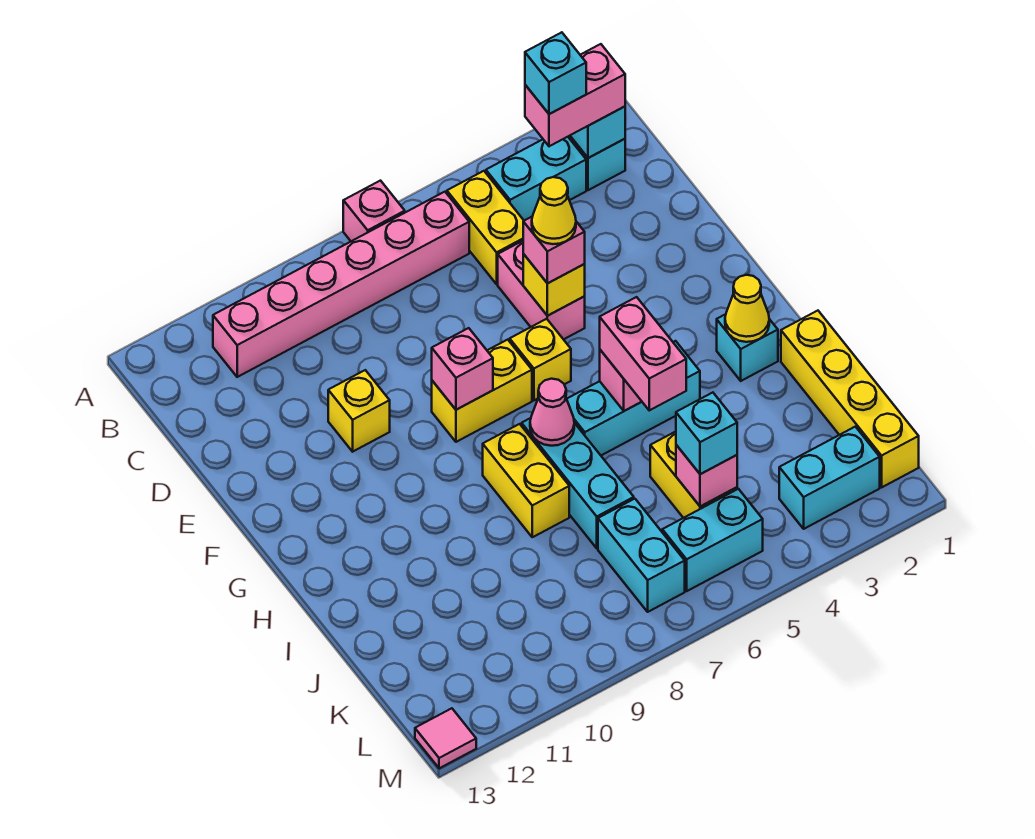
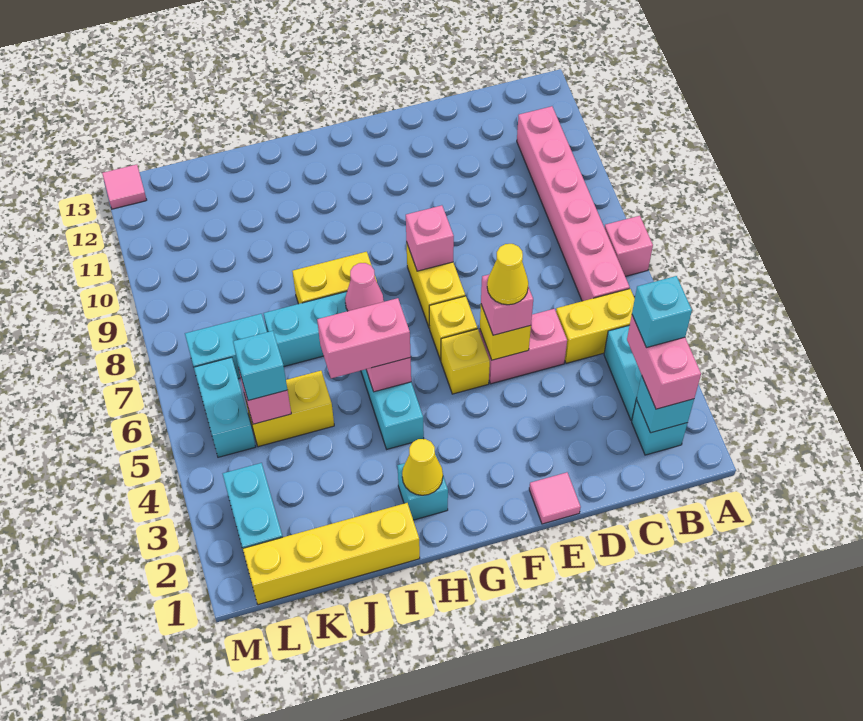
none -> pink 1x1 tile [529,472,581,524]
yellow 1x1 brick [328,370,390,452] -> yellow 1x1 brick moved to [441,329,490,394]

